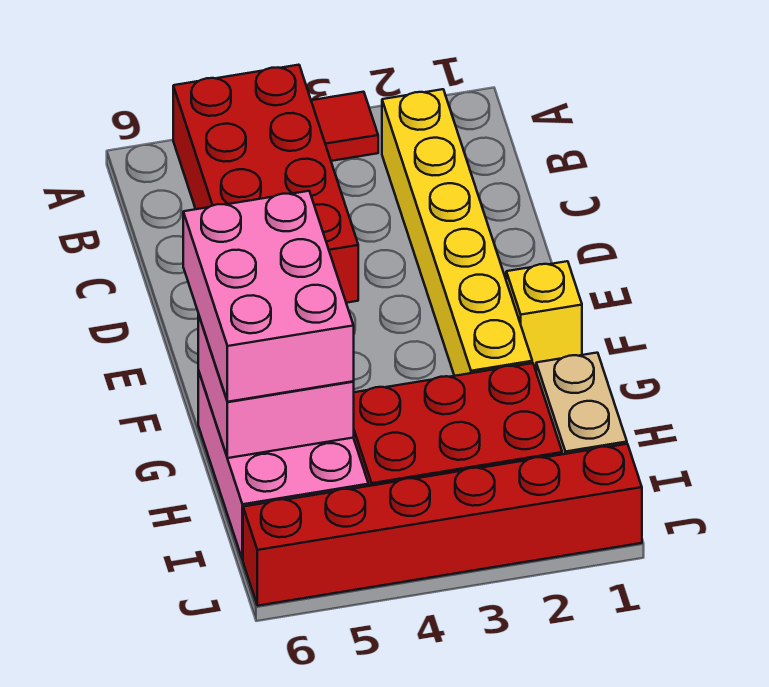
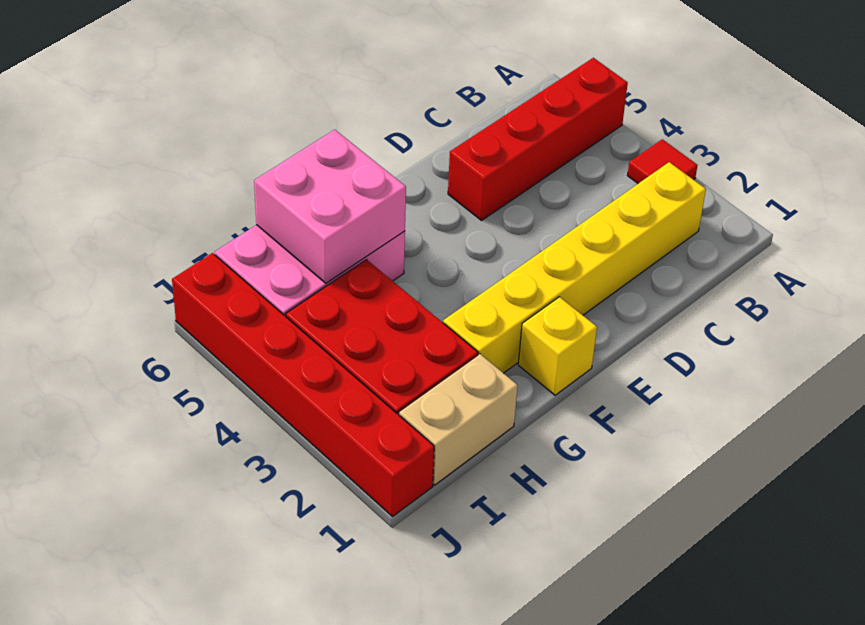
red 2x4 brick [173,65,358,303] -> red 1x4 brick [448,58,628,220]
pink 2x3 brick [183,191,354,402] -> none

